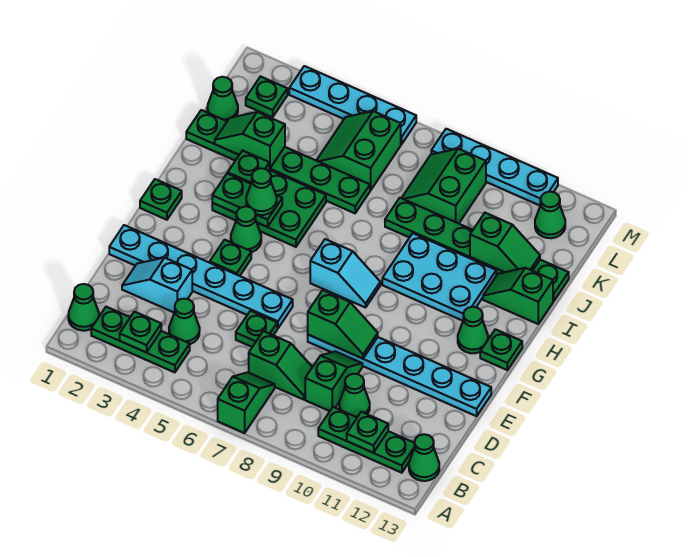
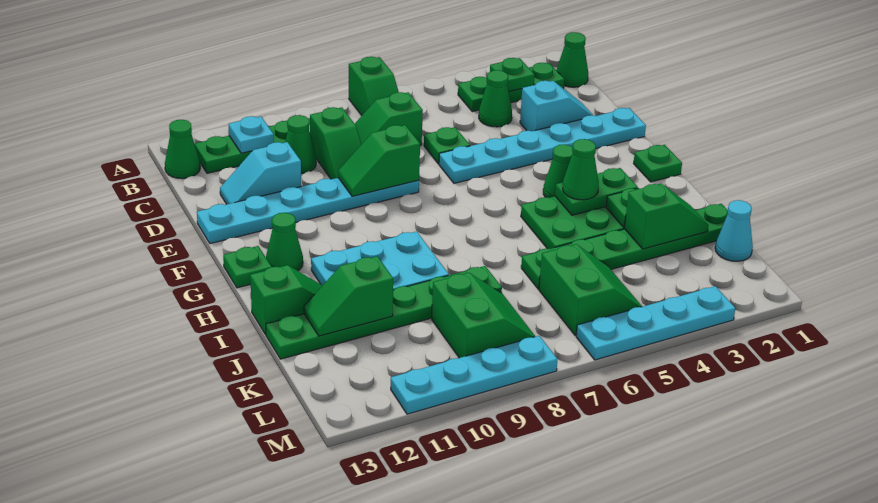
green 1x1 plate [347,412,388,453] -> cyan 1x1 plate [229,116,274,153]
green 1x1 plate [210,240,251,276] -> none
cyan 1x2 slope [310,239,380,308] -> cyan 1x2 slope moved to [220,142,301,204]
green 1x1 cone [207,77,238,121] -> cyan 1x1 cone [715,200,753,261]
green 1x1 plate [246,77,287,117] -> none
green 1x1 cone [535,192,565,238] -> none

